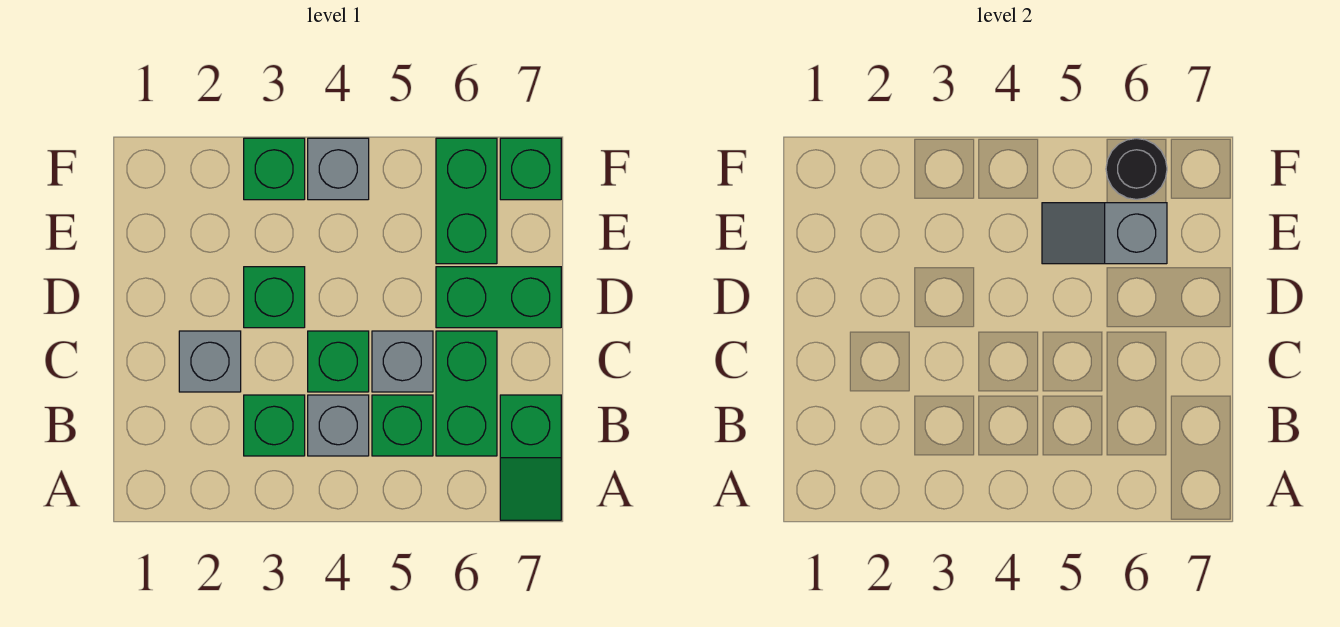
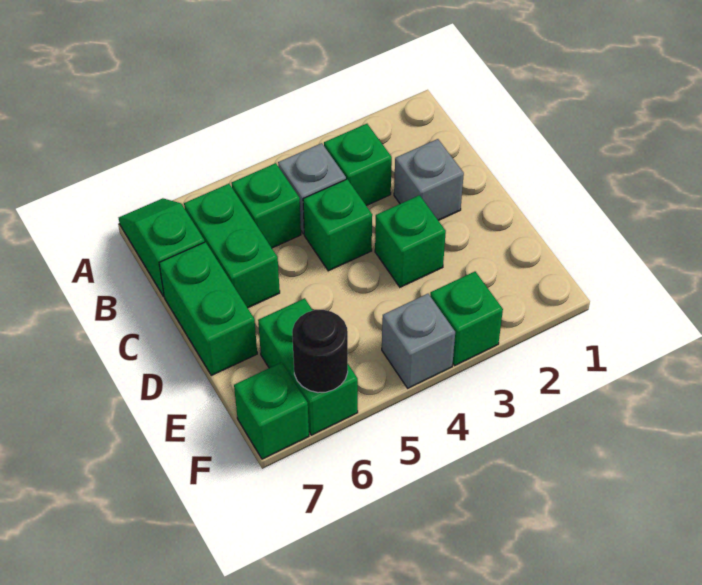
grey 1x1 brick [372,331,433,392] -> none
green 1x2 brick [436,267,561,328] -> green 1x2 brick turned to [159,242,257,375]
grey 1x2 slope [1042,203,1167,264] -> none

